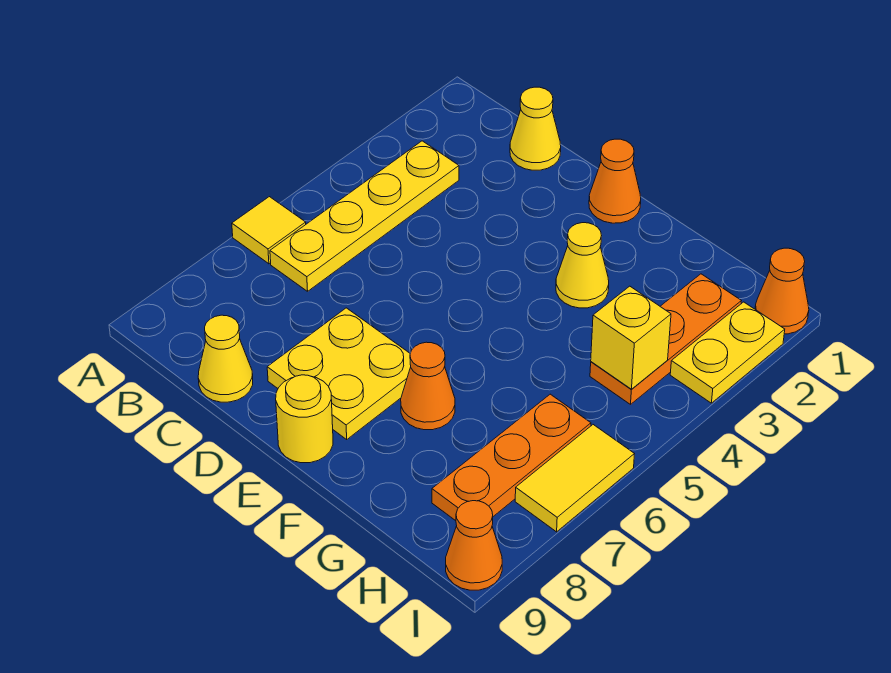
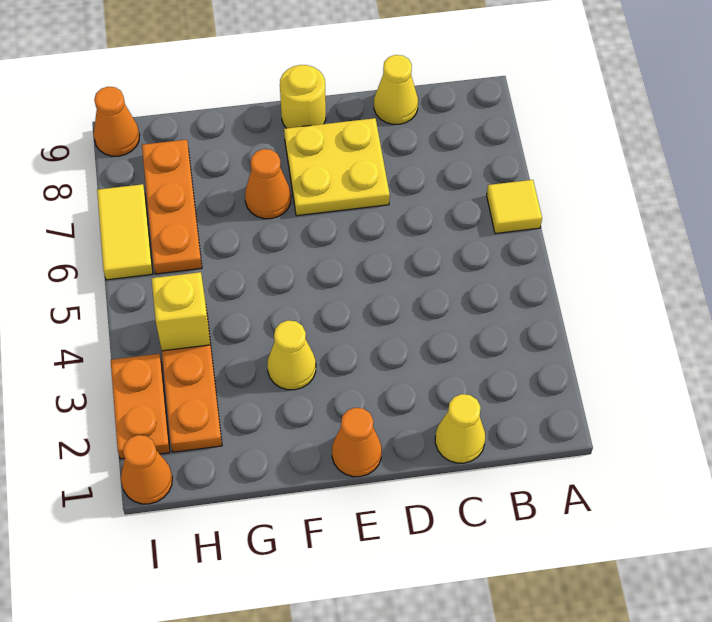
yellow 1x4 plate [270,141,459,291] -> none
yellow 1x2 plate [670,302,785,403] -> orange 1x2 plate [111,354,170,459]

